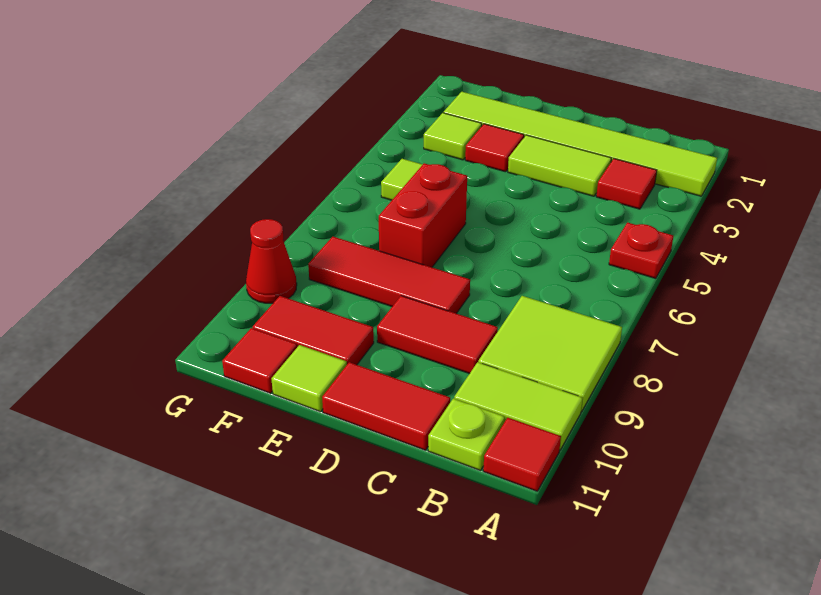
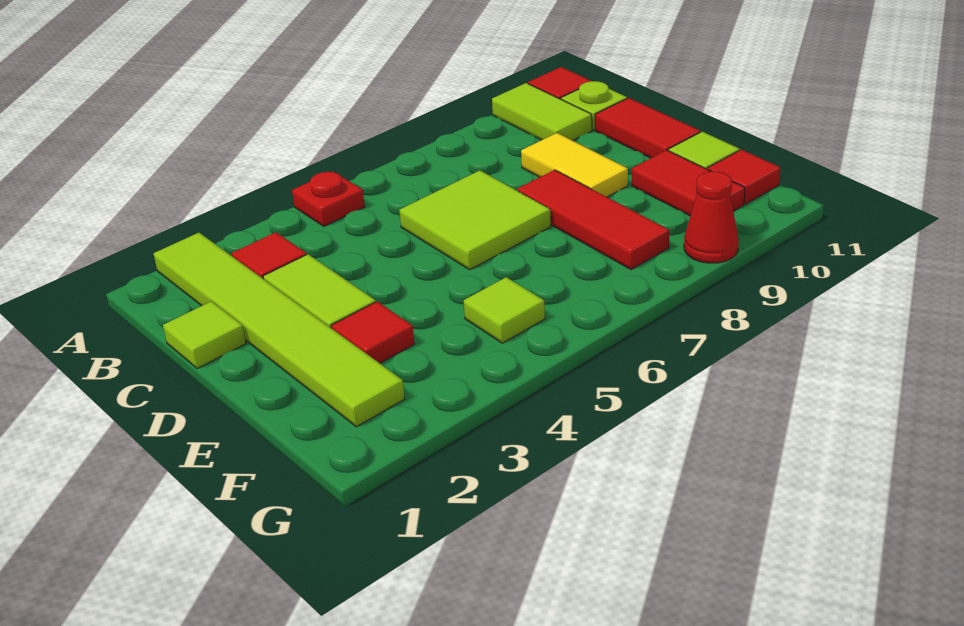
lime 2x2 tile [478,296,622,412] -> lime 2x2 tile moved to [399,170,551,270]
red 1x2 tile [377,296,498,374] -> yellow 1x2 tile [521,133,628,197]
red 1x2 brick [379,163,467,267] -> none
lime 1x1 tile [424,113,482,160] -> lime 1x1 tile moved to [163,301,246,369]

